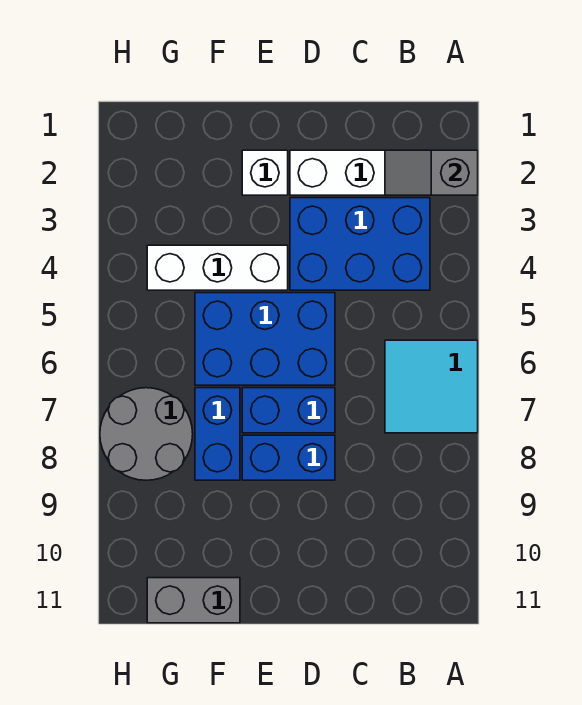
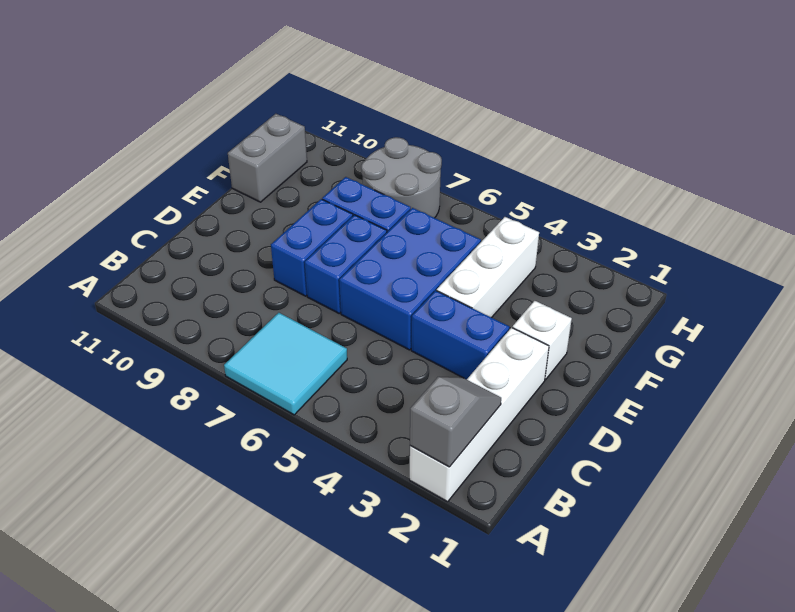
blue 2x3 brick [290,198,430,290] -> blue 1x2 brick [411,290,510,380]

